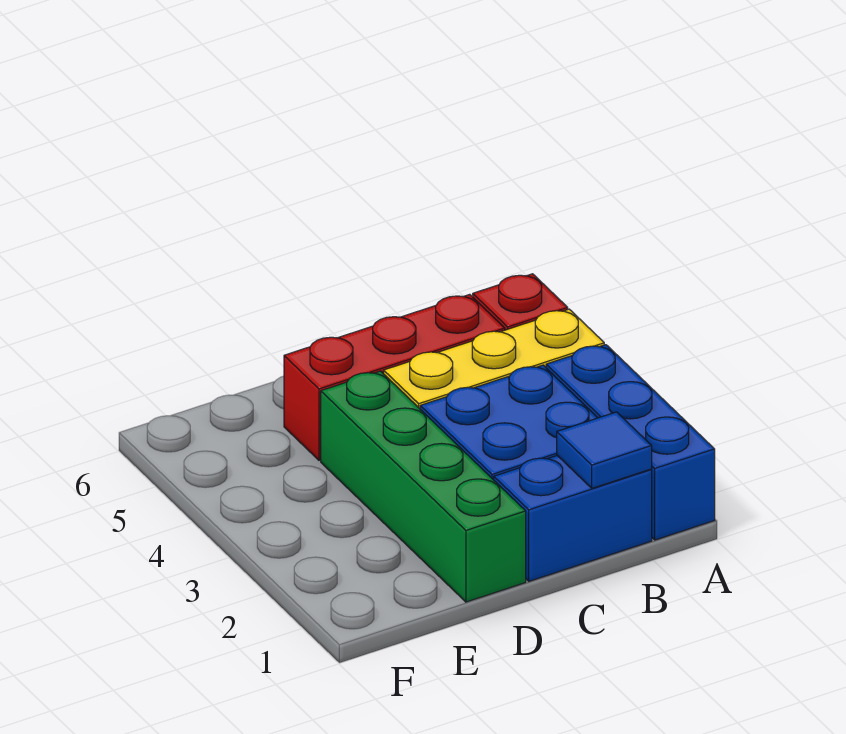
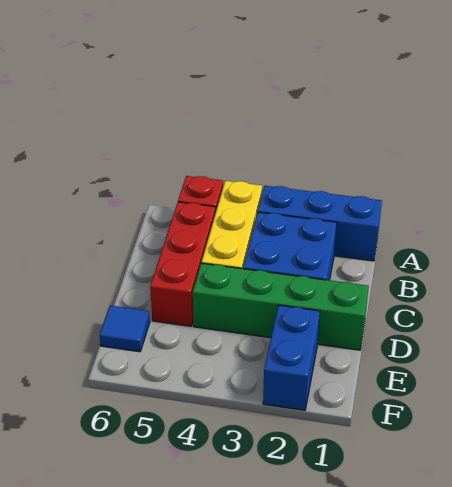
blue 1x2 brick [494,456,652,581] -> blue 1x2 brick moved to [263,305,320,410]
blue 1x1 tile [557,412,652,488] -> blue 1x1 tile moved to [100,305,150,352]

